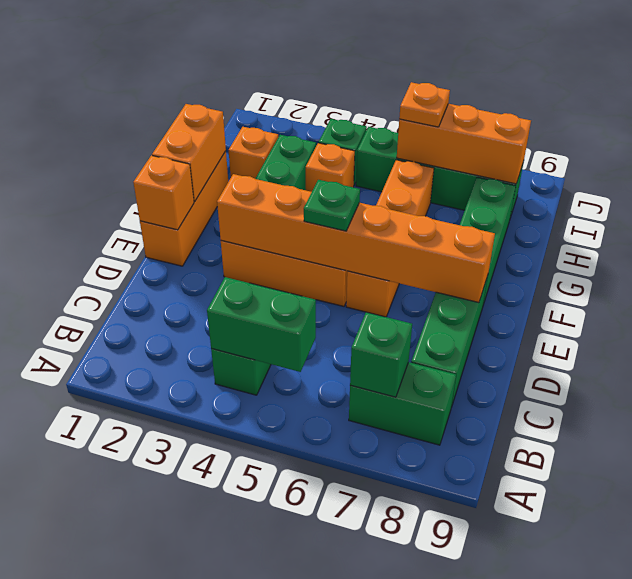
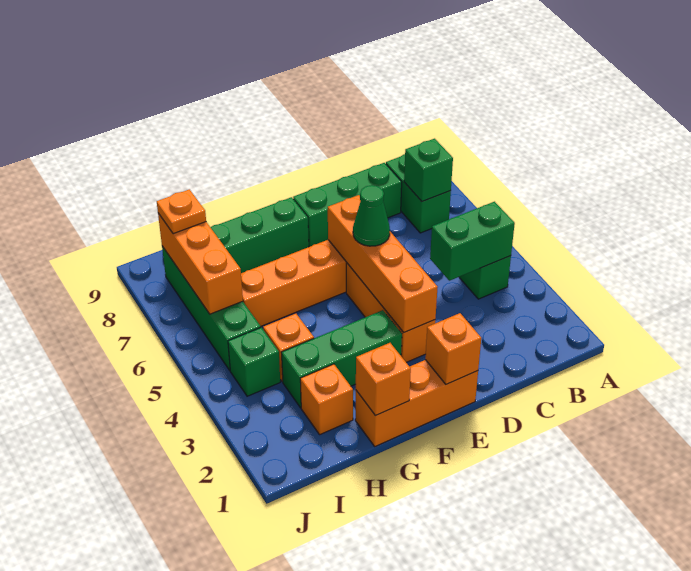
green 1x2 brick [207,277,316,372] -> green 1x2 brick turned to [430,202,515,281]
orange 1x6 brick [217,174,495,303] -> orange 1x4 brick [328,195,438,332]
green 1x1 plate [304,180,360,231] -> green 1x1 cone [353,185,390,246]
orange 1x2 brick [152,104,226,202] -> orange 1x1 brick [356,343,411,416]
orange 1x1 plate [399,82,450,127] -> orange 1x1 plate moved to [157,189,206,234]

